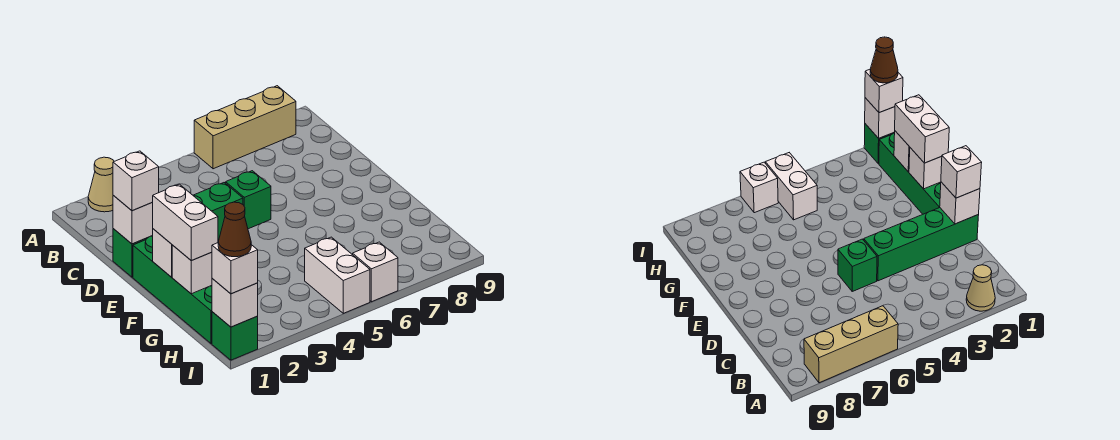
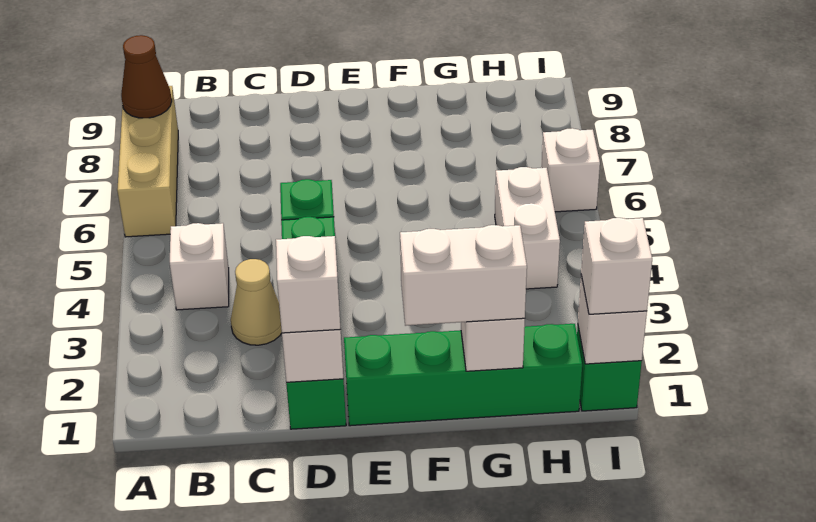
tan 1x1 cone [88,157,114,212] -> tan 1x1 cone moved to [231,259,282,345]
white 1x1 brick [152,229,172,277] -> white 1x1 brick moved to [170,223,229,310]
white 1x2 brick [305,237,370,313] -> white 1x2 brick turned to [495,167,560,289]
brown 1x1 cone [218,202,251,257] -> brown 1x1 cone moved to [121,35,172,118]

